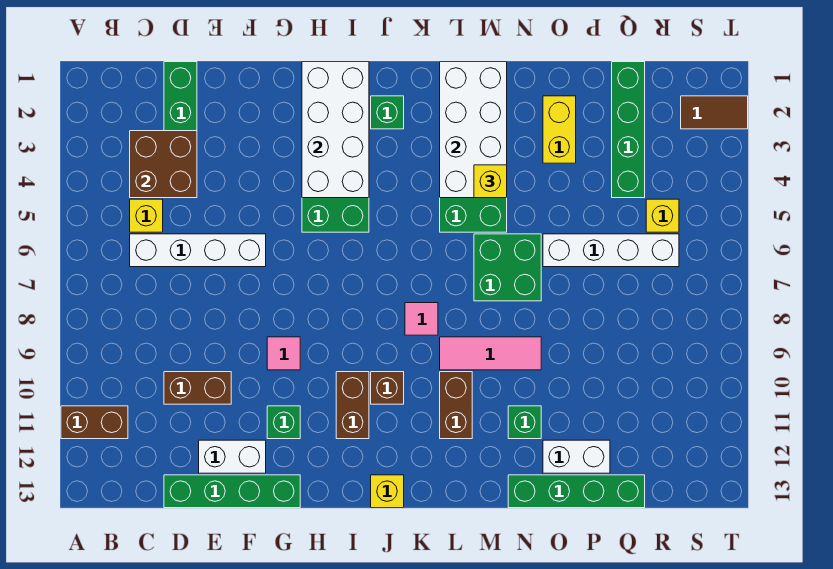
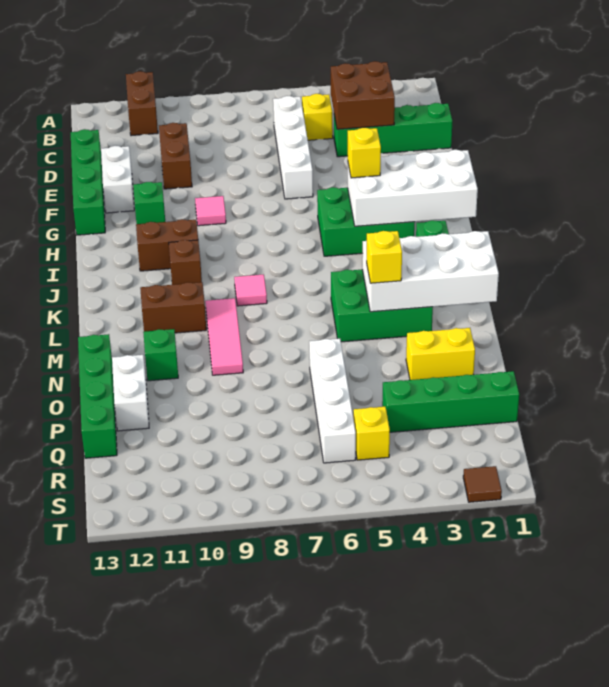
yellow 1x1 brick [371,475,404,508] -> yellow 1x1 brick moved to [348,128,381,178]
green 2x2 brick [474,234,541,301] -> none
brown 1x2 tile [681,96,748,129] -> brown 1x1 tile [463,466,502,502]

